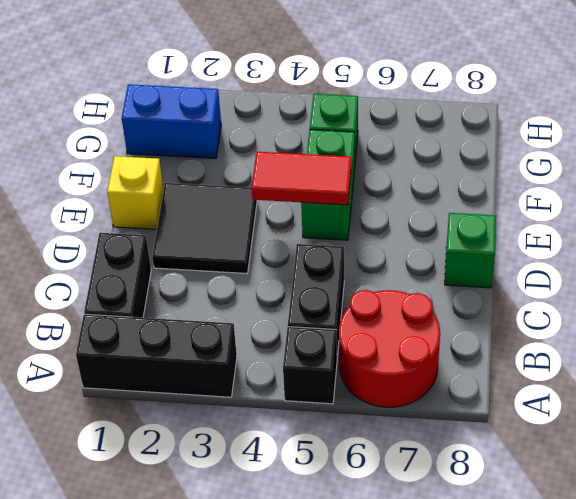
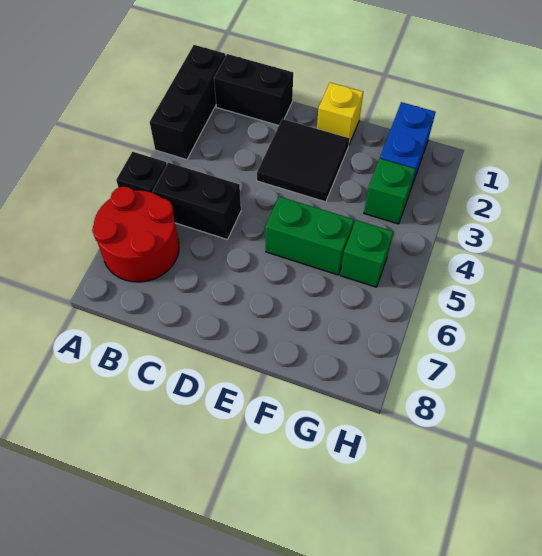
green 1x1 brick [445,213,496,288] -> green 1x1 brick moved to [364,159,416,224]
red 1x2 tile [252,152,351,205] -> none

